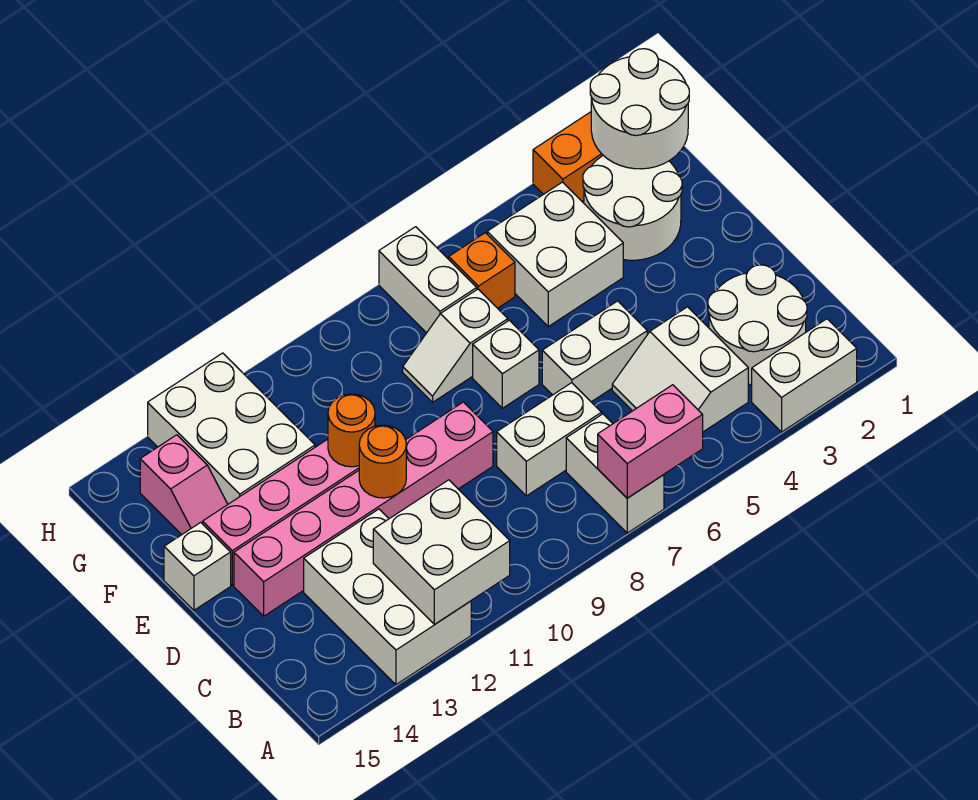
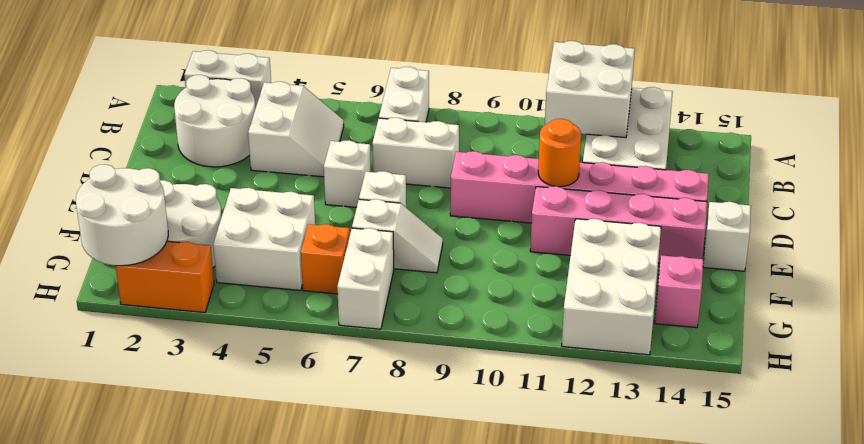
pink 1x2 brick [598,385,703,498] -> none
white 1x2 brick [542,301,647,402] -> white 1x1 brick [324,140,371,207]
orange 1x1 round brick [328,394,375,467] -> none

